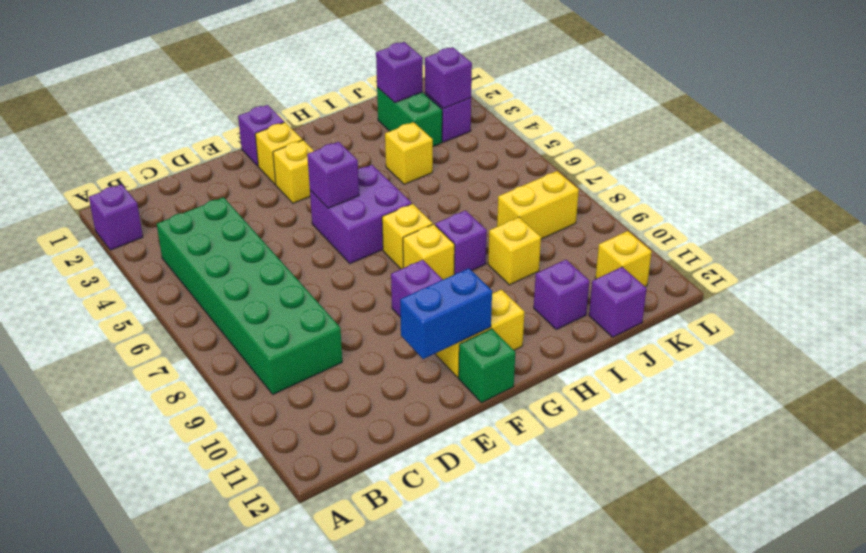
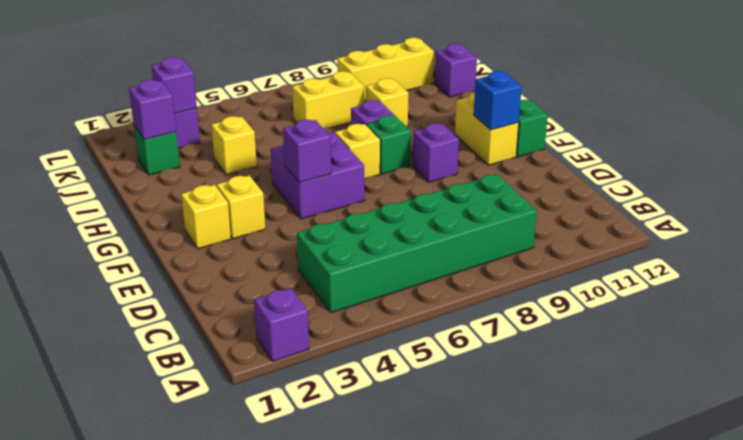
blue 1x2 brick [400,268,492,359] -> blue 1x1 brick [474,71,522,130]
purple 1x1 brick [238,105,284,166] -> none
yellow 1x1 brick [403,224,455,280] -> green 1x1 brick [366,116,411,174]
purple 1x1 brick [534,260,589,330] -> none
green 1x2 brick [377,87,442,147] -> green 1x1 brick [134,126,180,175]
yellow 1x2 brick [497,171,579,239] -> yellow 1x2 brick turned to [292,71,364,128]
yellow 1x1 brick [595,231,652,286] -> yellow 1x3 brick [337,38,434,100]

